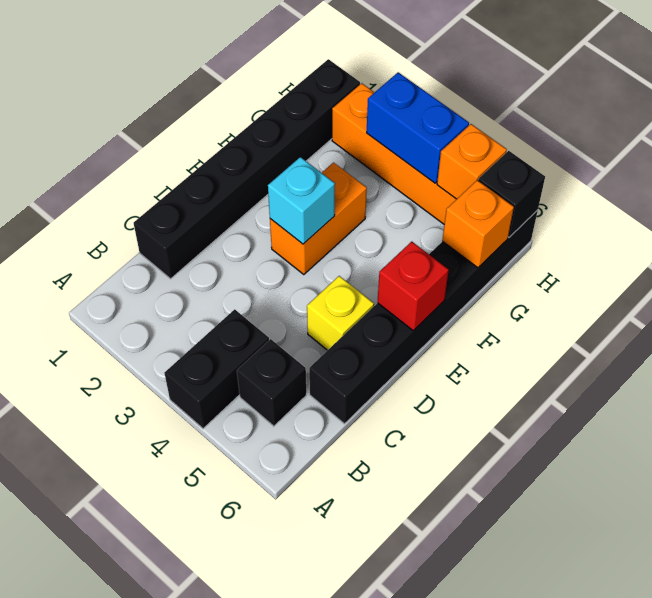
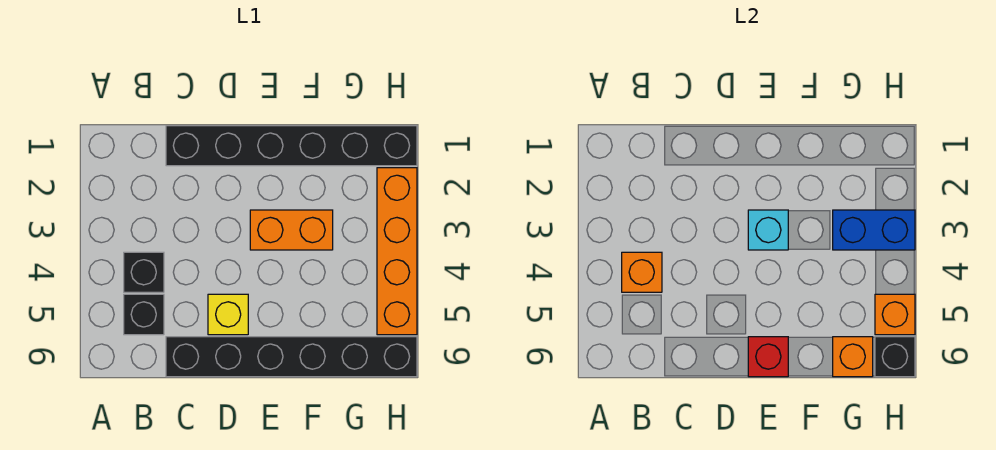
black 1x2 brick [164,309,269,429] -> black 1x1 brick [124,252,164,292]
none -> orange 1x1 brick [622,252,662,292]
blue 1x2 brick [367,72,469,183] -> blue 1x2 brick turned to [833,210,915,250]

